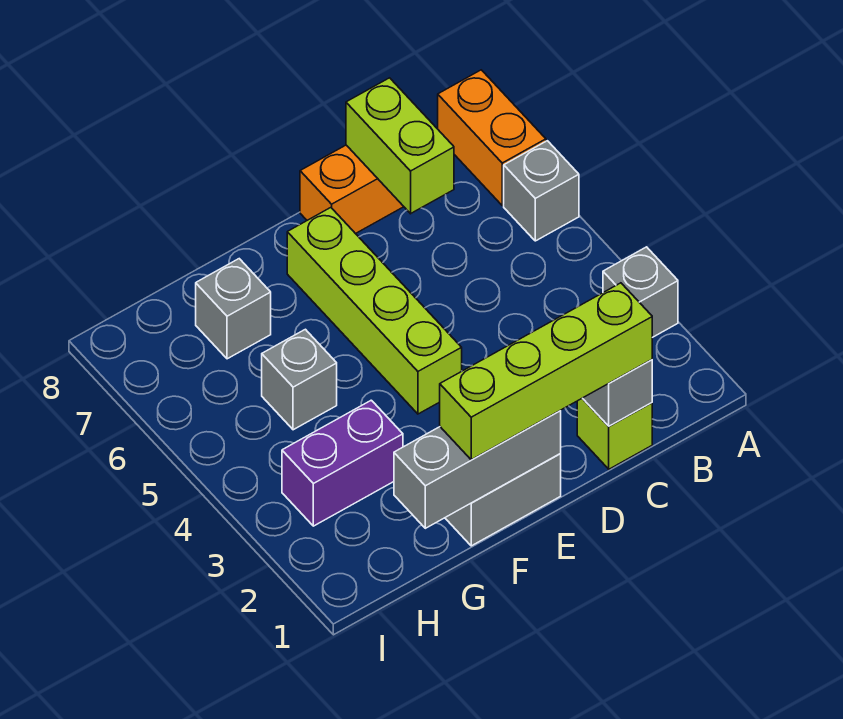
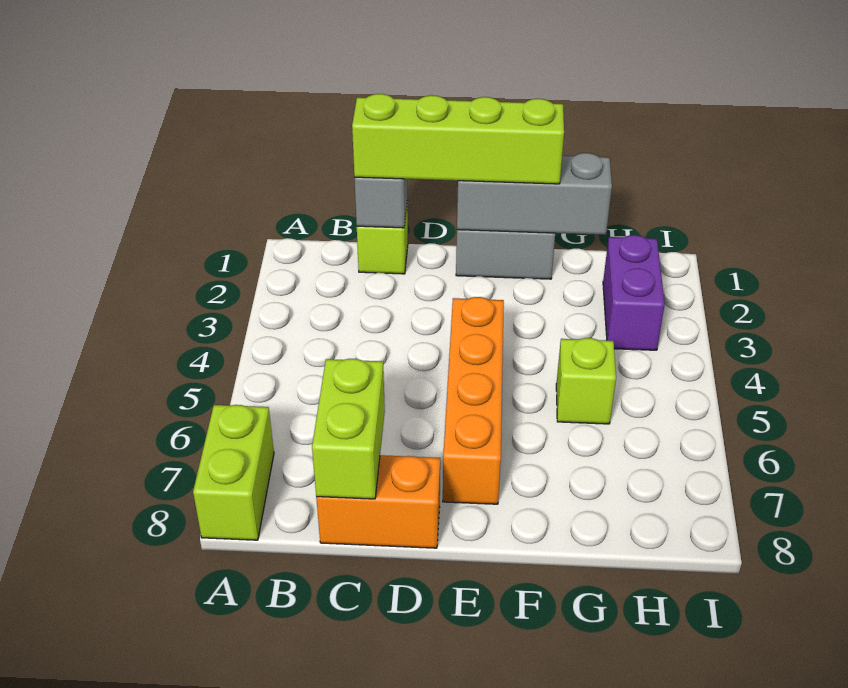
grey 1x1 brick [603,247,678,338] -> none
grey 1x1 brick [504,141,579,241] -> none
orange 1x2 brick [438,70,546,205] -> lime 1x2 brick [193,405,274,540]
lime 1x4 brick [287,208,462,414] -> orange 1x4 brick [443,297,504,504]
purple 1x2 brick [282,400,403,526] -> purple 1x2 brick turned to [603,235,665,350]
grey 1x1 brick [262,329,337,430] -> lime 1x1 brick [556,338,616,424]
grey 1x1 brick [196,259,271,359] -> none

